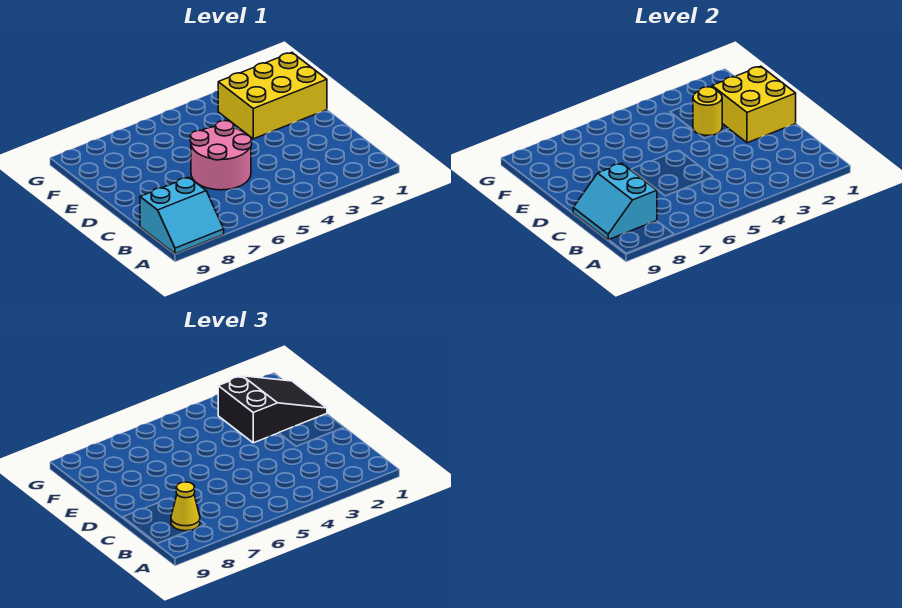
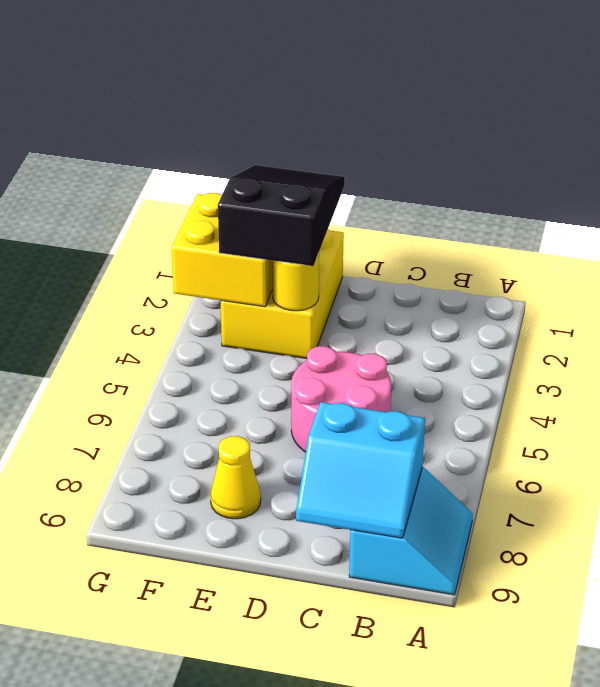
yellow 1x1 cone [171,482,200,531] -> yellow 1x1 cone moved to [210,436,261,519]
yellow 2x2 brick [712,66,796,143] -> yellow 2x2 brick moved to [171,193,273,307]

